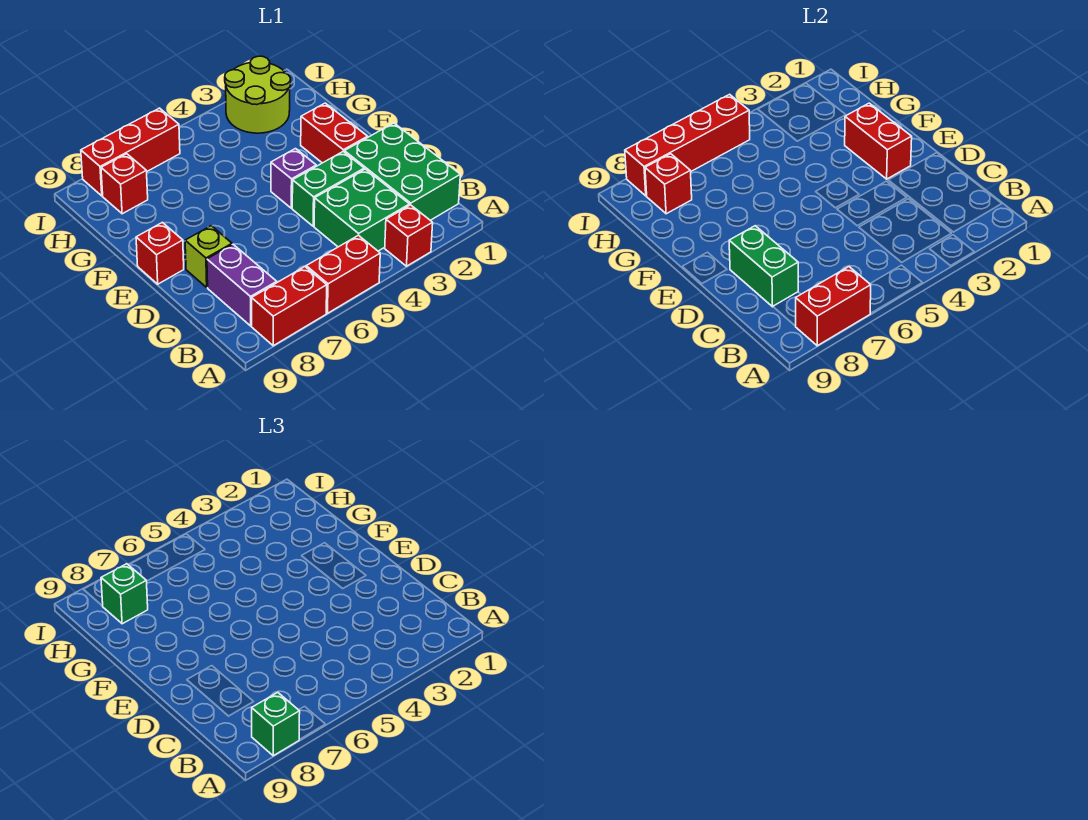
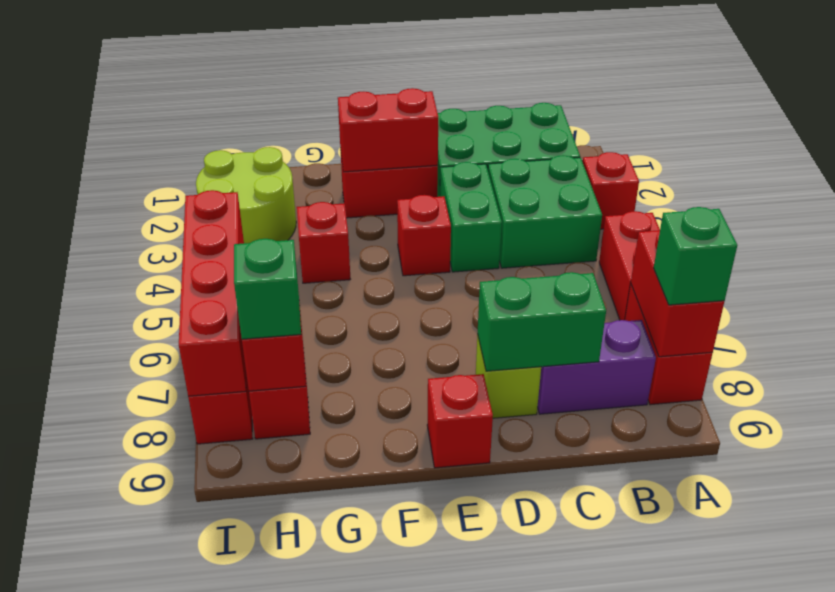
purple 1x1 brick [271,149,316,208] -> red 1x1 brick [397,195,451,276]
none -> red 1x1 brick [297,202,350,283]

